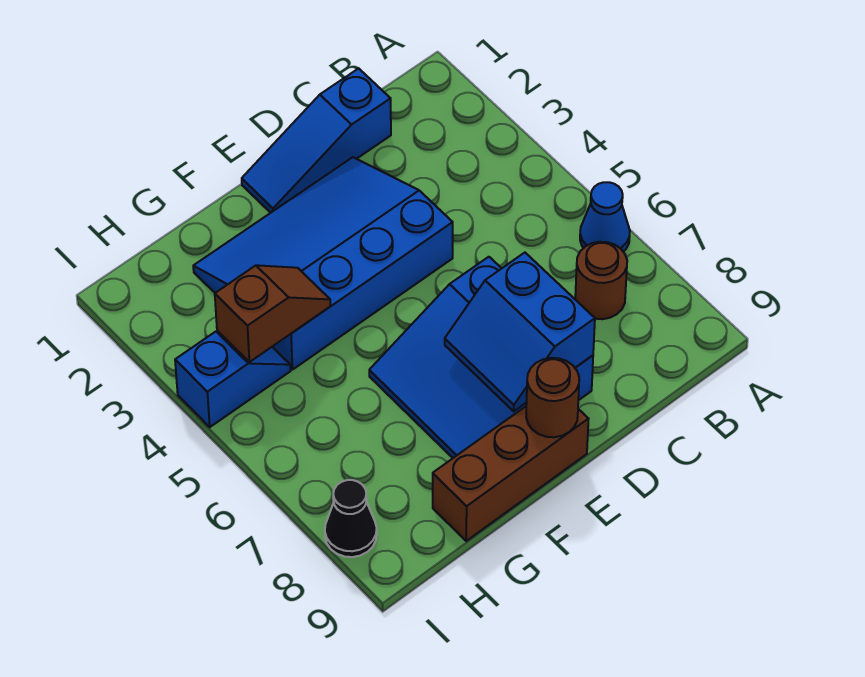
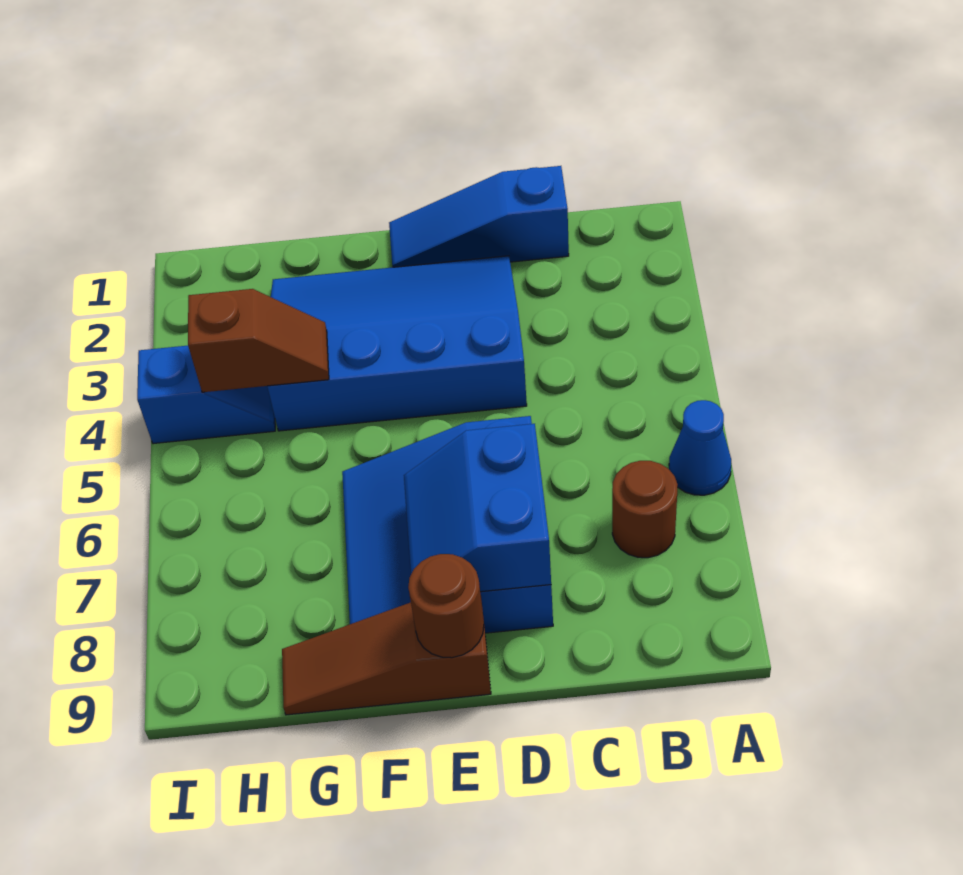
brown 1x3 brick [433,406,588,541] -> brown 1x3 slope [282,600,491,715]
black 1x1 cone [325,480,377,557] -> none

